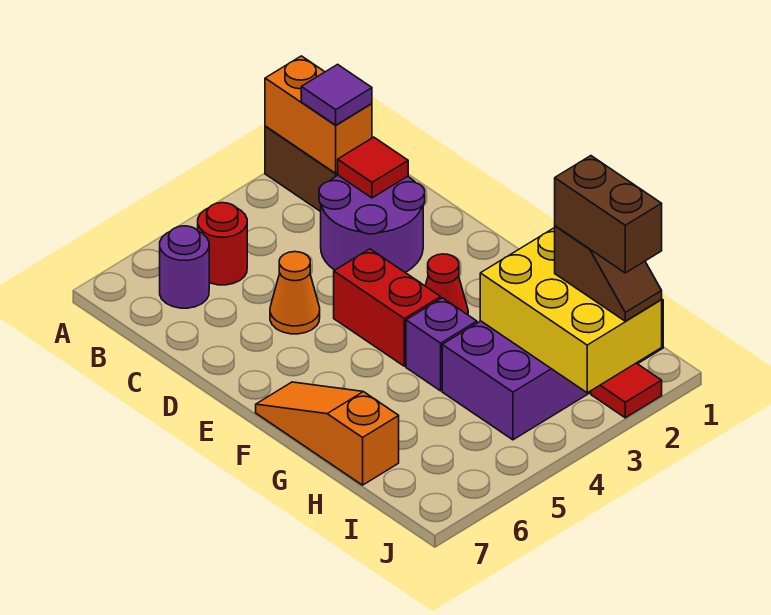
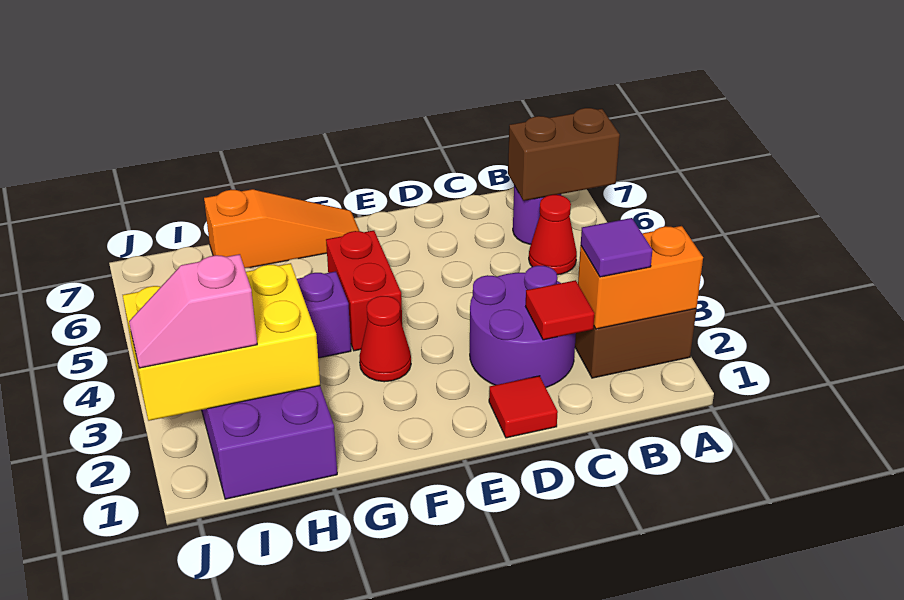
red 1x1 round brick [198,203,247,285] -> red 1x1 cone [529,195,577,275]
orange 1x1 cone [270,252,320,334] -> none
red 1x2 brick [334,249,441,366] -> red 1x2 brick turned to [326,231,402,351]
brown 1x2 slope [555,226,662,321] -> pink 1x2 slope [129,254,257,368]
brown 1x2 brick [555,156,662,273] -> brown 1x2 brick moved to [508,108,620,201]
red 1x1 tile [591,363,662,418] -> red 1x1 tile moved to [489,376,558,438]

